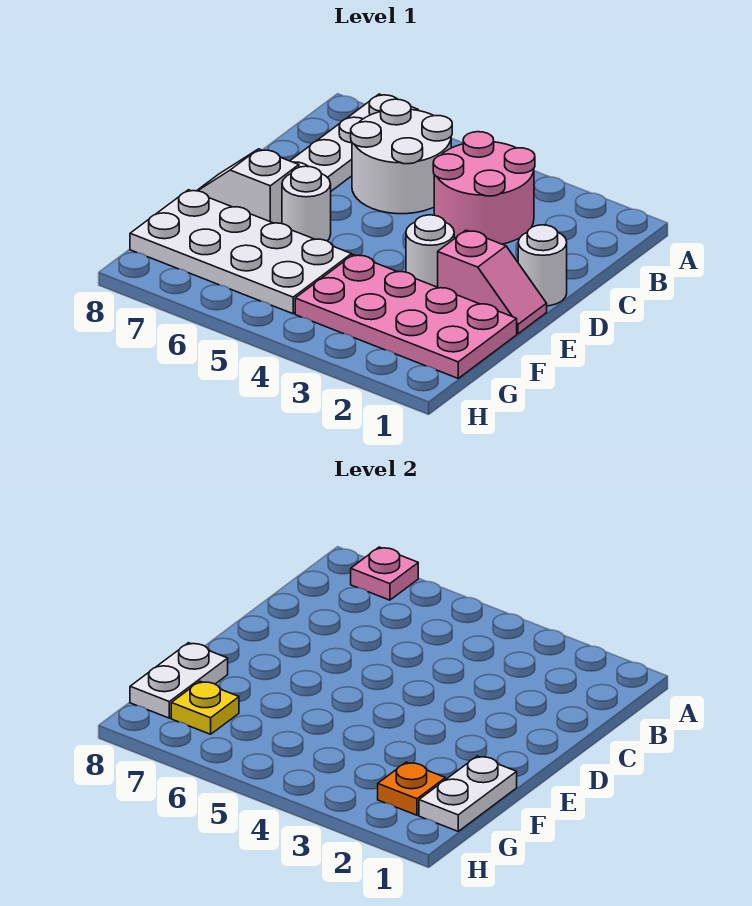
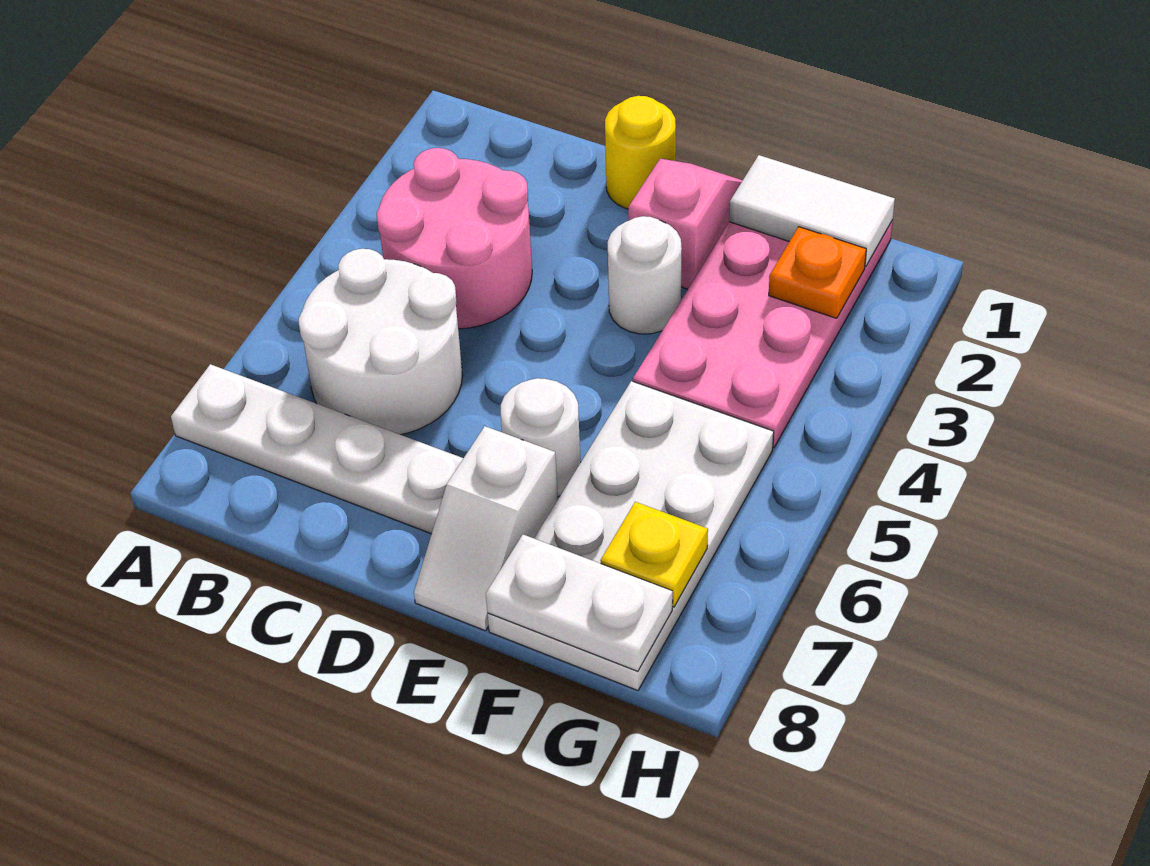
pink 1x1 plate [351,547,418,600] -> none
white 1x1 round brick [518,225,567,306] -> yellow 1x1 round brick [605,96,676,209]
white 1x2 plate [419,756,517,831] -> white 1x2 tile [729,155,895,267]

